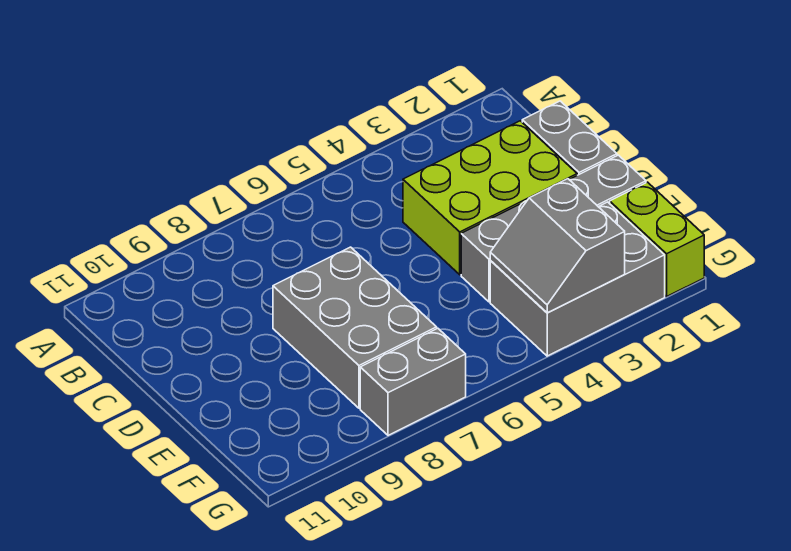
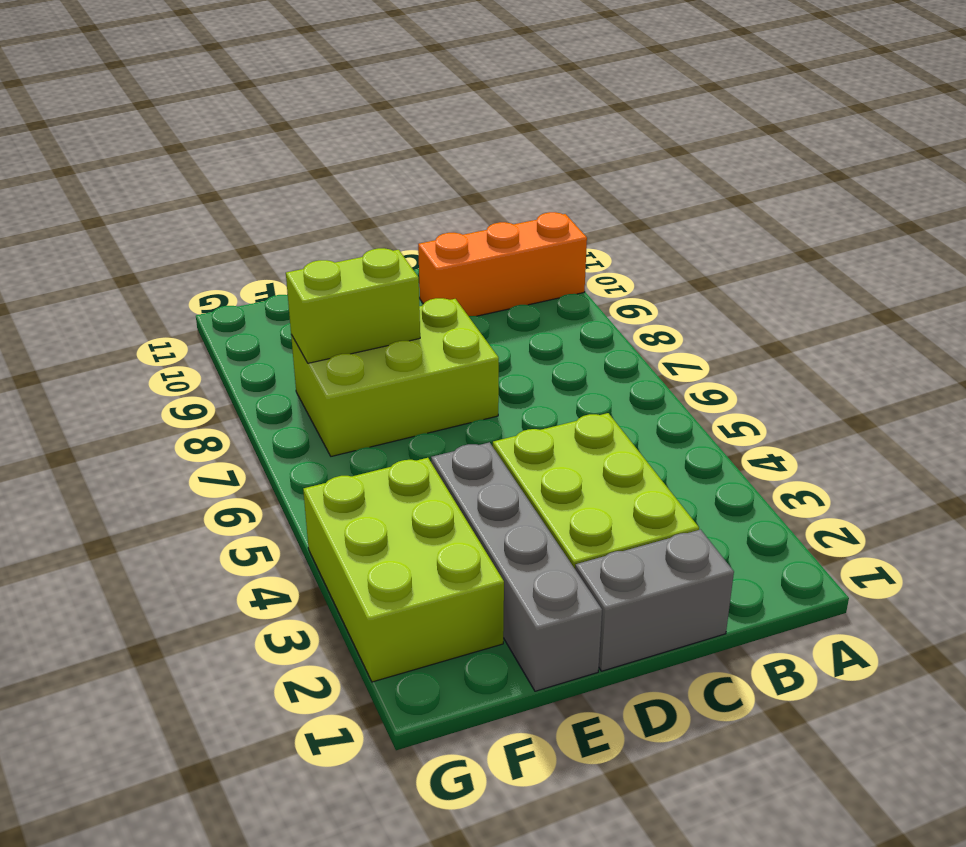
none -> orange 1x3 brick [418,212,587,316]
grey 2x3 brick [273,247,437,408] -> lime 2x3 brick [291,298,499,456]
lime 1x2 brick [610,182,704,296] -> lime 1x2 brick moved to [286,248,420,363]
grey 2x3 brick [490,202,665,356] -> lime 2x3 brick [303,458,504,682]
grey 2x2 slope [490,179,625,313] -> none
grey 1x2 brick [360,328,466,435] -> none

